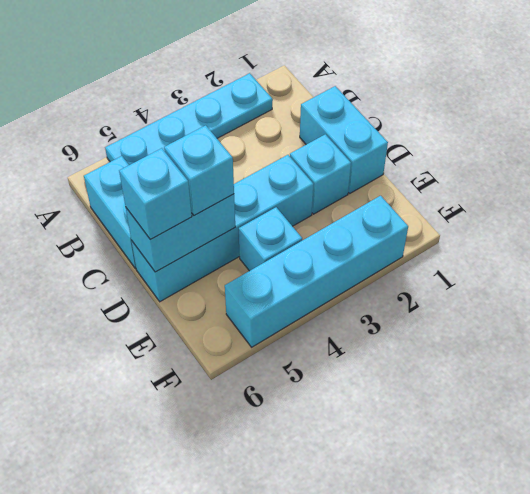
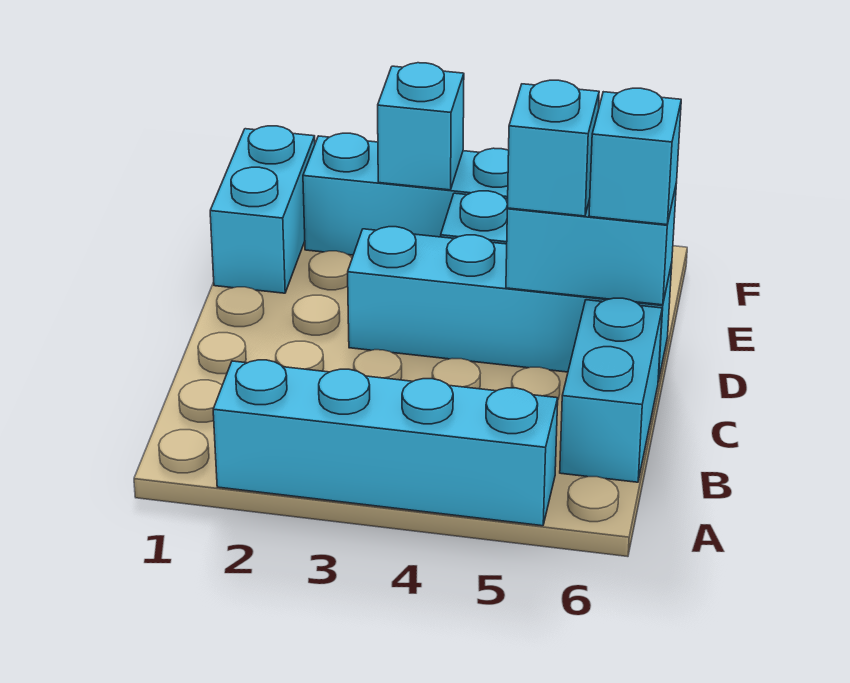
cyan 1x4 plate [105,73,273,165] -> cyan 1x4 brick [213,360,558,526]
cyan 1x2 brick [300,86,388,193] -> cyan 1x2 brick moved to [210,126,315,293]
cyan 1x1 brick [290,134,351,214] -> cyan 1x1 brick moved to [378,63,464,190]

